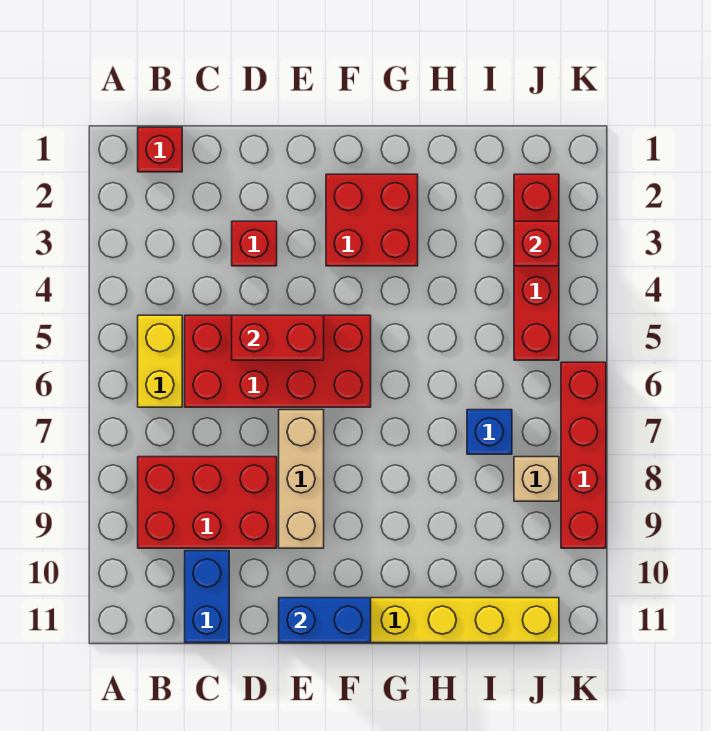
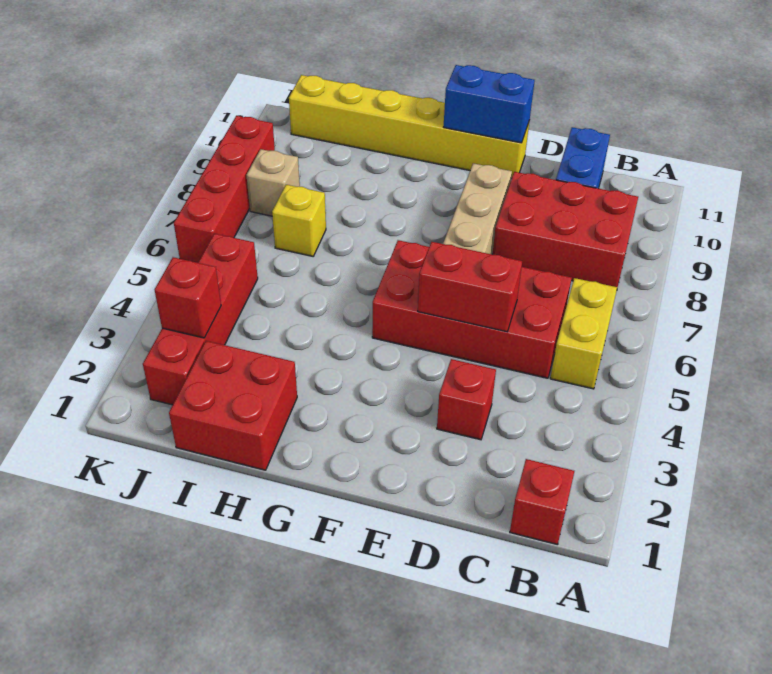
red 2x2 brick [326,174,418,266] -> red 2x2 brick moved to [169,341,297,470]
blue 1x1 brick [467,410,512,454] -> yellow 1x1 brick [272,185,326,256]

